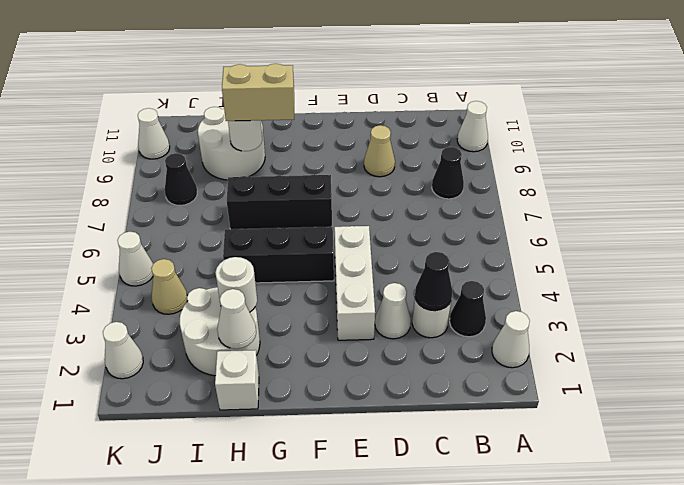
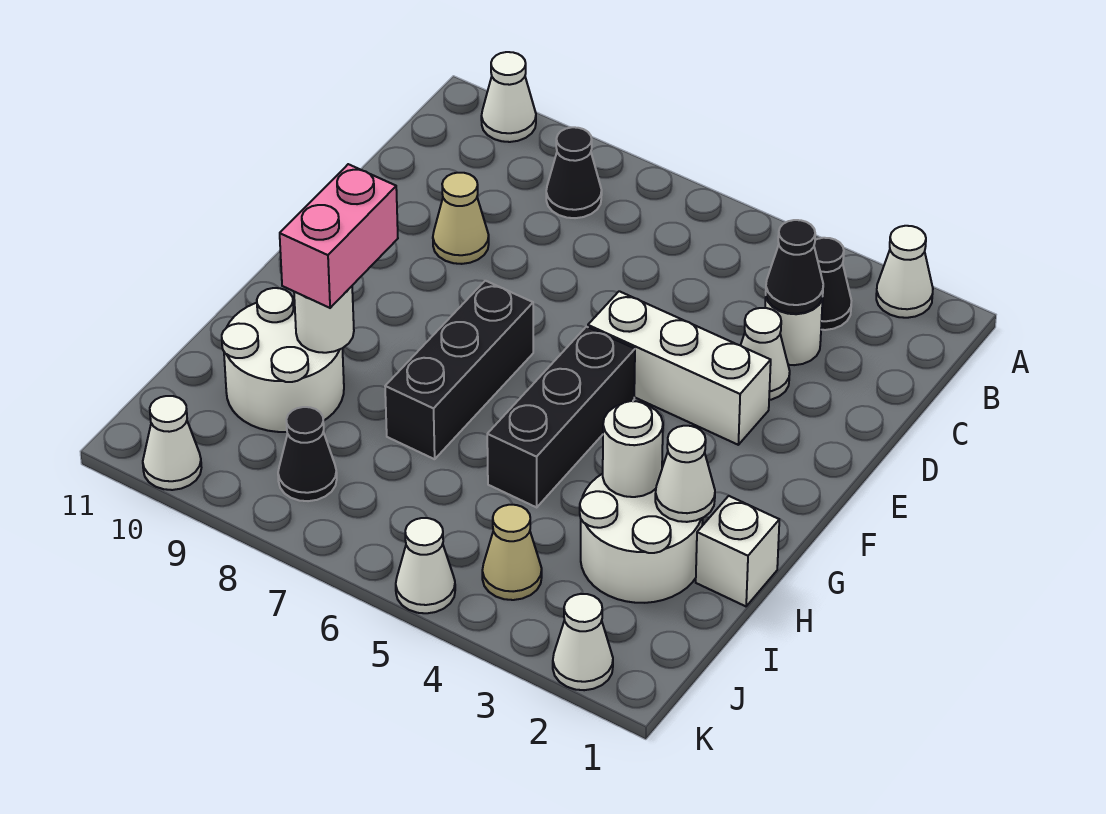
tan 1x2 brick [222,64,294,121] -> pink 1x2 brick [280,164,398,308]

